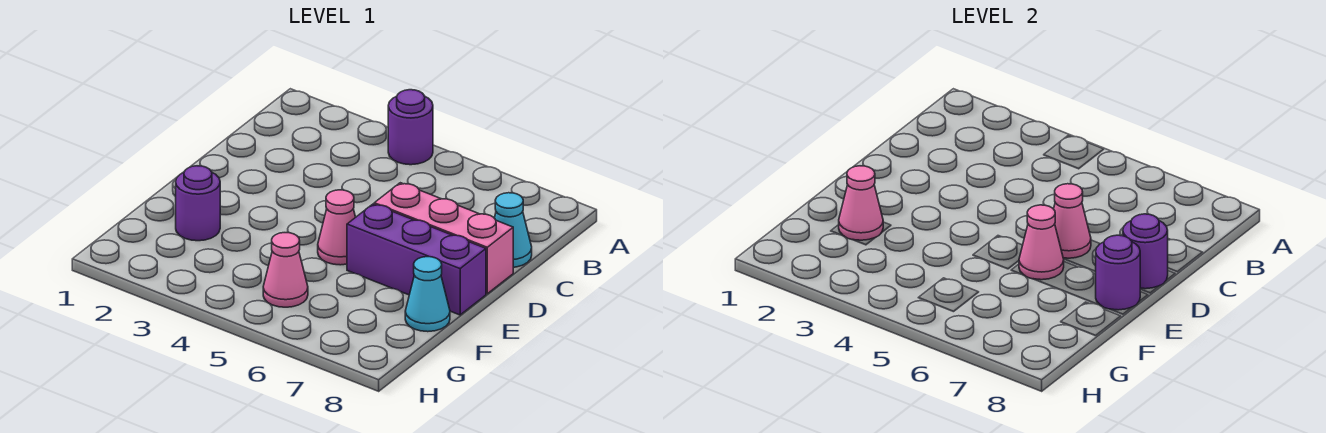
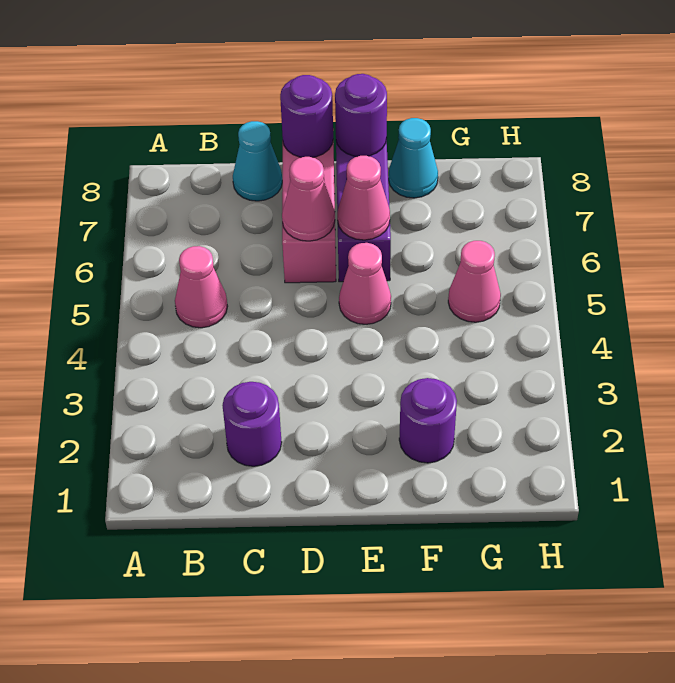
purple 1x1 round brick [388,90,433,165] -> purple 1x1 round brick moved to [222,382,282,466]
pink 1x1 cone [839,166,883,240] -> pink 1x1 cone moved to [175,246,228,328]

